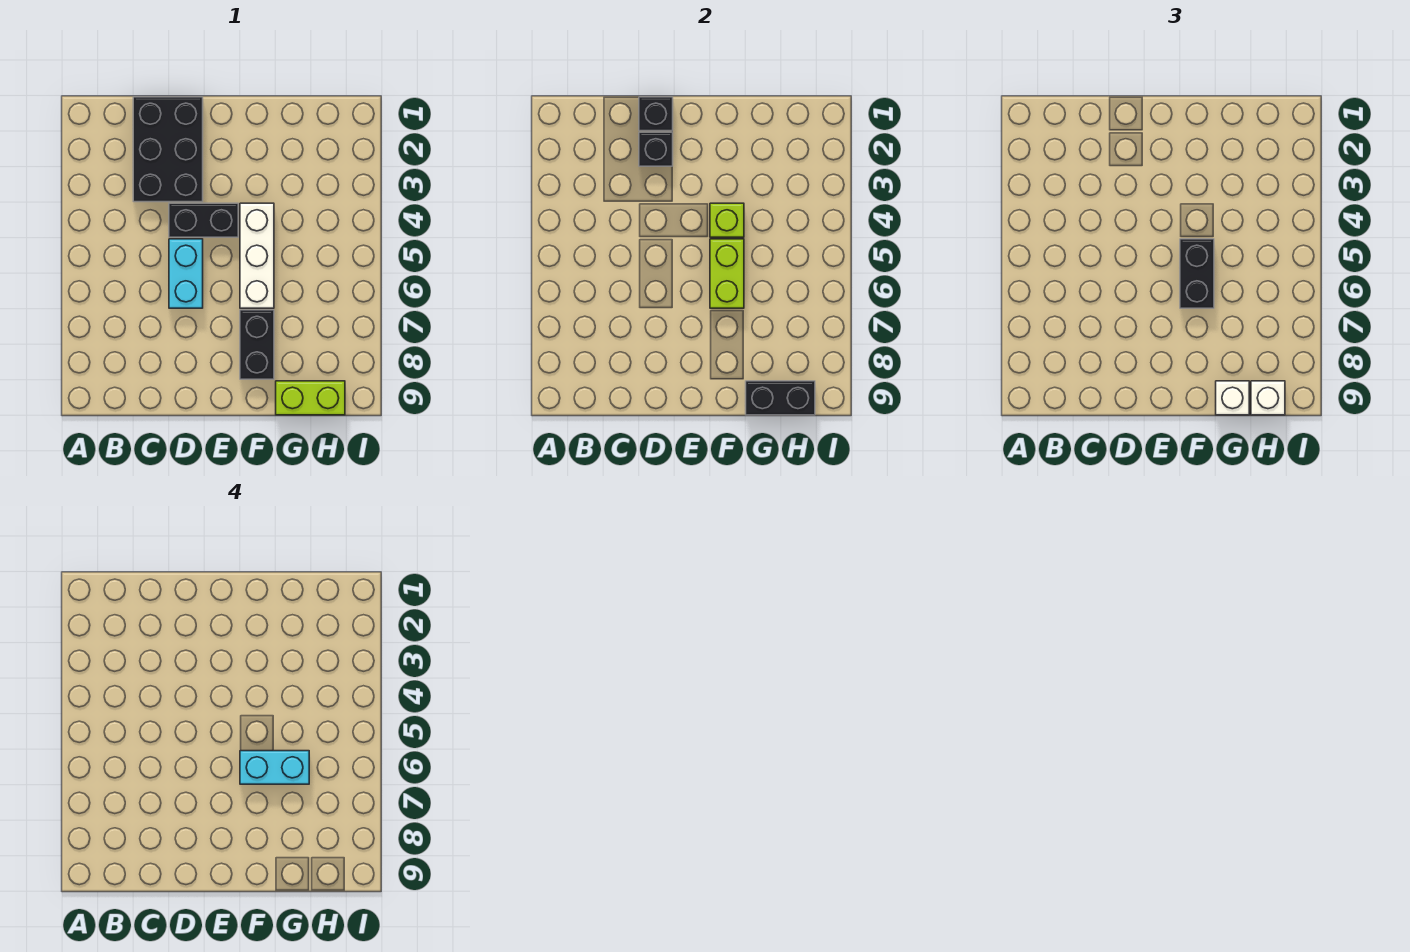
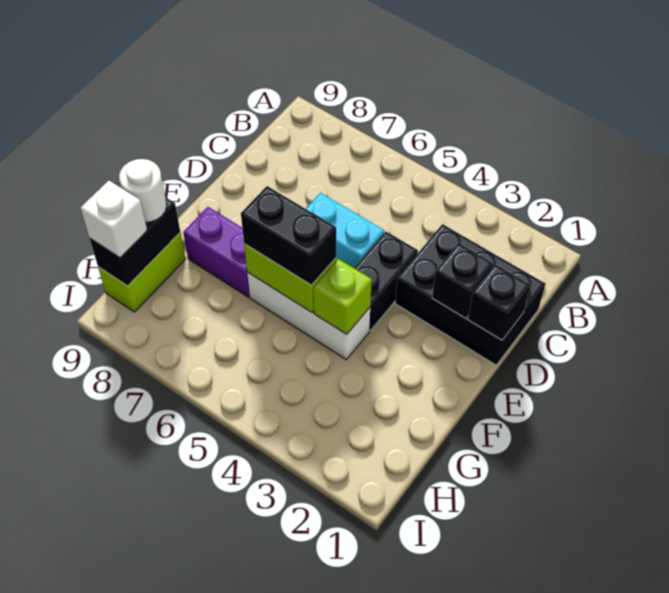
cyan 1x2 brick [240,751,309,784] -> none
black 1x2 brick [240,310,274,379] -> purple 1x2 brick [183,207,250,297]
white 1x1 brick [1216,381,1249,415] -> white 1x1 round brick [119,159,167,222]

